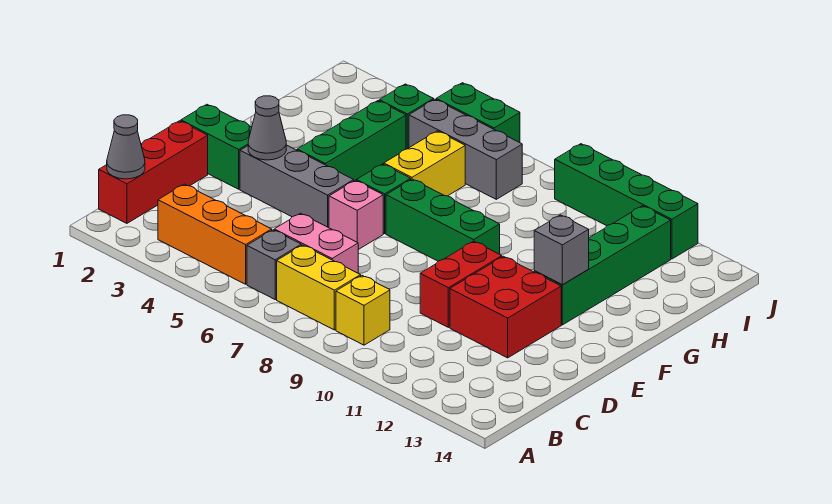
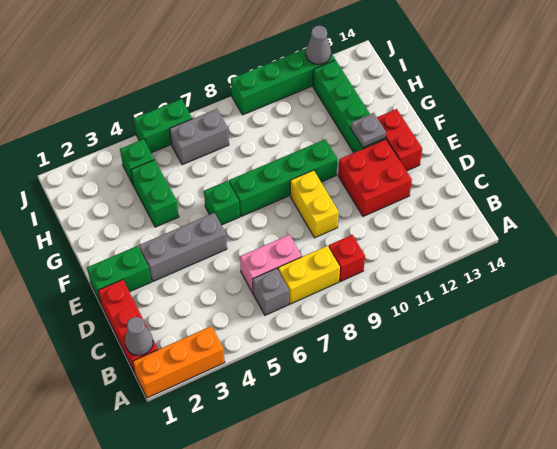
orange 1x3 brick [158,184,272,284] -> orange 1x3 brick moved to [133,326,225,398]
yellow 1x1 brick [336,276,390,345] -> red 1x1 brick [329,235,365,282]
red 1x2 brick [420,241,502,327] -> red 1x2 brick moved to [377,109,422,171]
grey 1x1 cone [248,96,286,160] -> grey 1x1 cone moved to [306,26,331,64]
pink 1x1 brick [329,180,383,250] -> none
green 1x3 brick [297,101,406,181] -> green 1x2 brick [131,160,179,227]
green 1x3 brick [386,179,500,261] -> green 1x4 brick [229,139,337,216]
grey 1x1 brick [534,215,589,285] -> grey 1x1 plate [351,113,386,147]
yellow 1x2 brick [384,131,465,196] -> yellow 1x2 brick moved to [290,170,339,238]
grey 1x3 brick [409,99,522,199] -> grey 1x2 brick [170,109,229,165]

